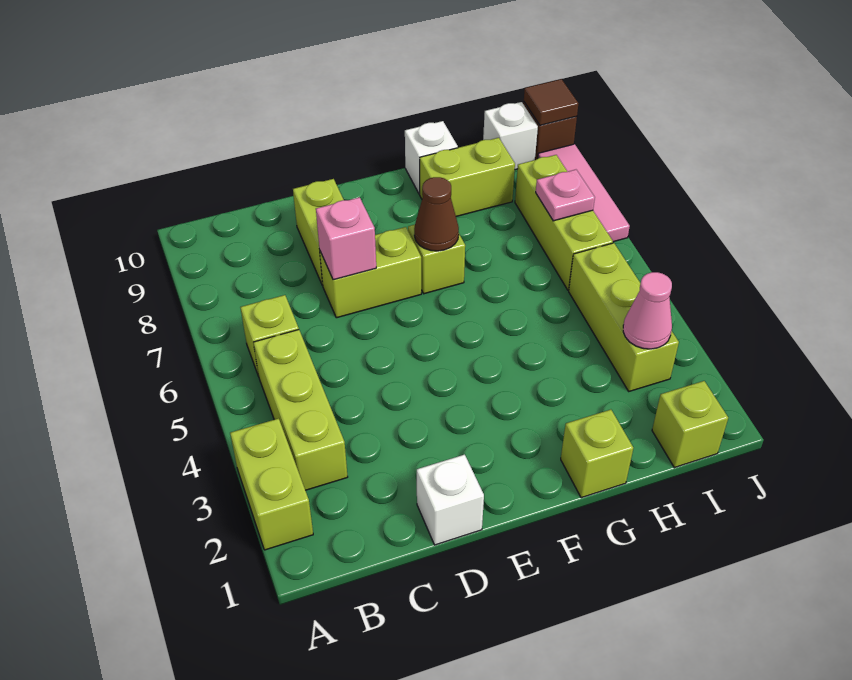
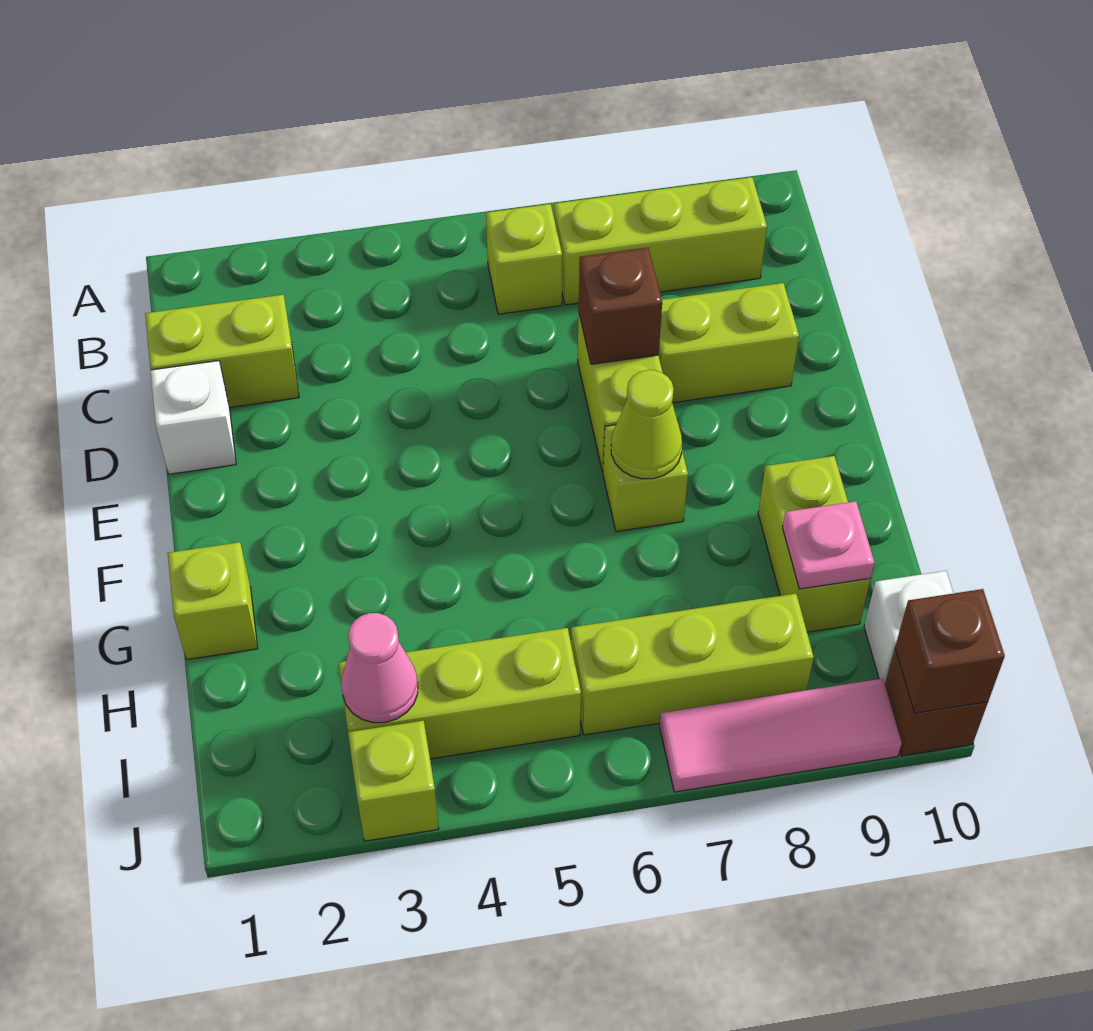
lime 1x2 brick [230,418,313,550] -> lime 1x2 brick moved to [145,295,299,407]
lime 1x3 brick [253,330,348,490] -> lime 1x3 brick moved to [554,177,767,305]
pink 1x1 brick [316,197,376,280] -> brown 1x1 brick [579,248,662,364]
brown 1x1 cone [414,177,459,251] -> lime 1x1 cone [611,370,682,479]
white 1x1 brick [405,121,458,194] -> none
lime 1x1 brick [652,381,728,468] -> lime 1x1 brick moved to [348,721,439,841]
pink 1x1 plate [536,170,595,221] -> pink 1x1 plate moved to [783,501,875,589]
brown 1x1 tile [524,79,578,125] -> brown 1x1 brick [895,589,1005,713]

